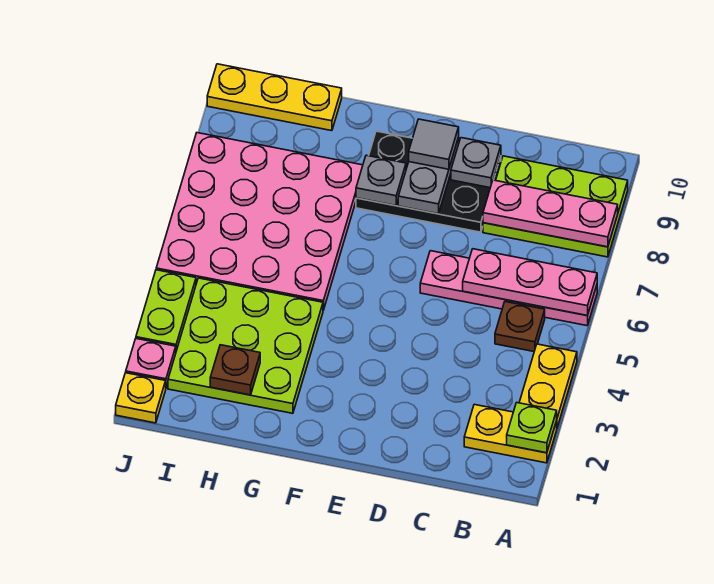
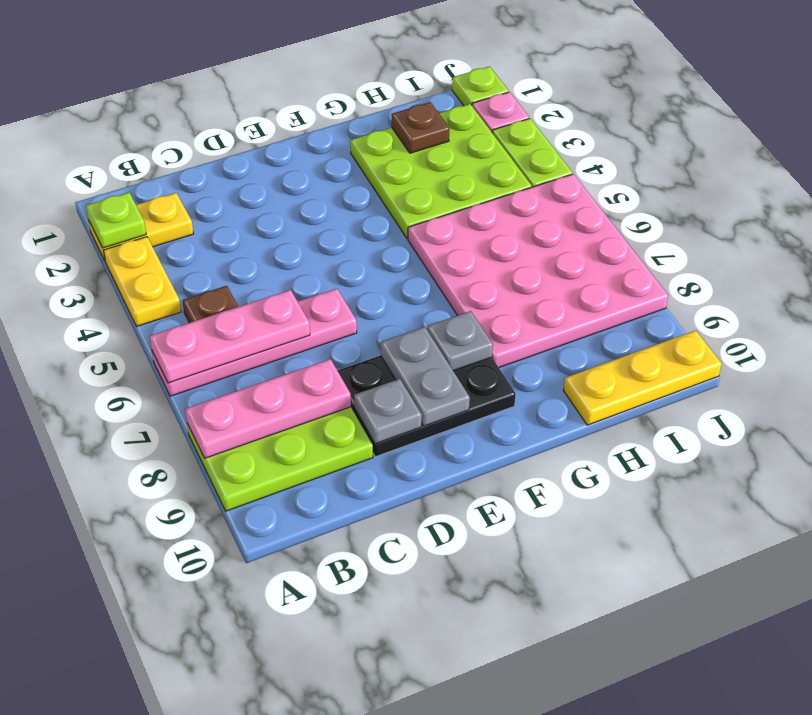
grey 1x1 tile [409,119,459,169] -> none
yellow 1x1 plate [116,373,166,423] -> lime 1x1 plate [452,66,509,106]

